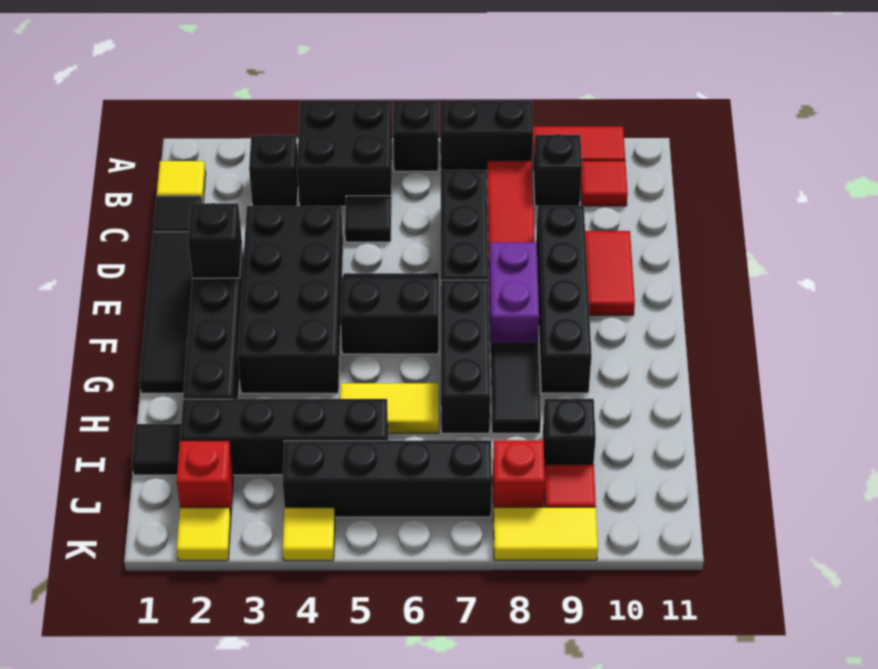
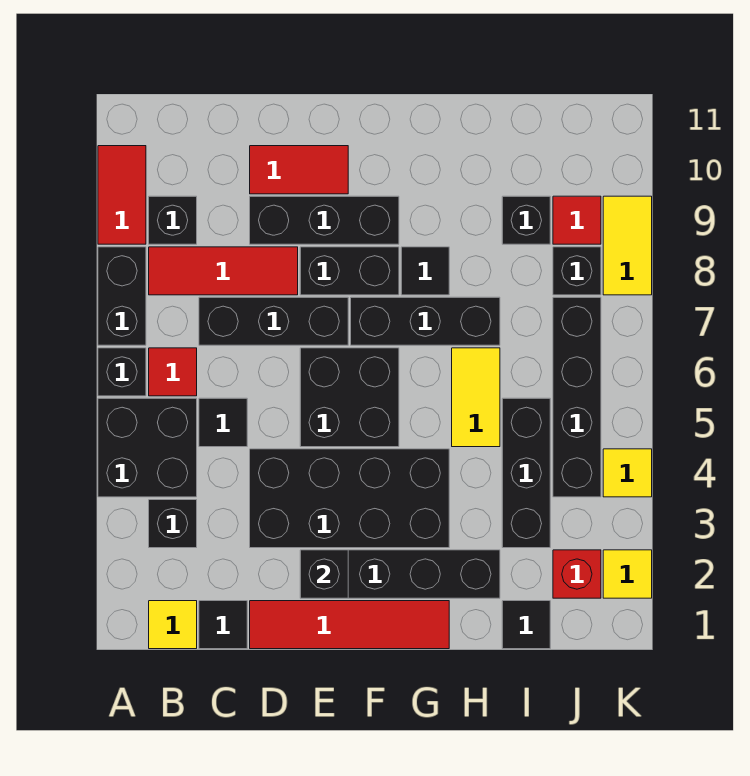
red 1x1 tile [581,161,628,206] -> red 1x1 tile moved to [149,348,197,396]
black 1x4 tile [139,232,193,393] -> red 1x4 tile [250,601,449,649]
black 1x4 brick [536,205,592,393] -> black 1x3 brick [250,196,399,244]
black 2x2 slope [340,273,439,354] -> black 2x2 brick [300,348,399,447]
purple 1x2 brick [489,242,539,353] -> black 1x2 brick [300,247,399,295]
black 1x2 tile [490,344,541,433] -> black 1x1 tile [401,247,449,295]
black 1x4 brick [180,399,388,475] -> black 1x3 brick [502,398,550,548]
red 1x1 brick [493,440,545,517] -> black 1x1 brick [553,247,601,295]

